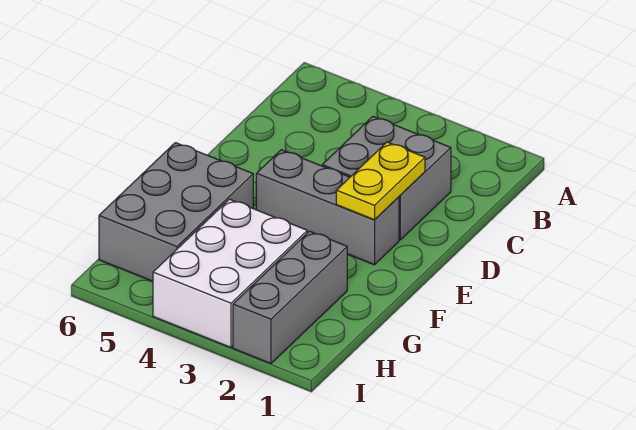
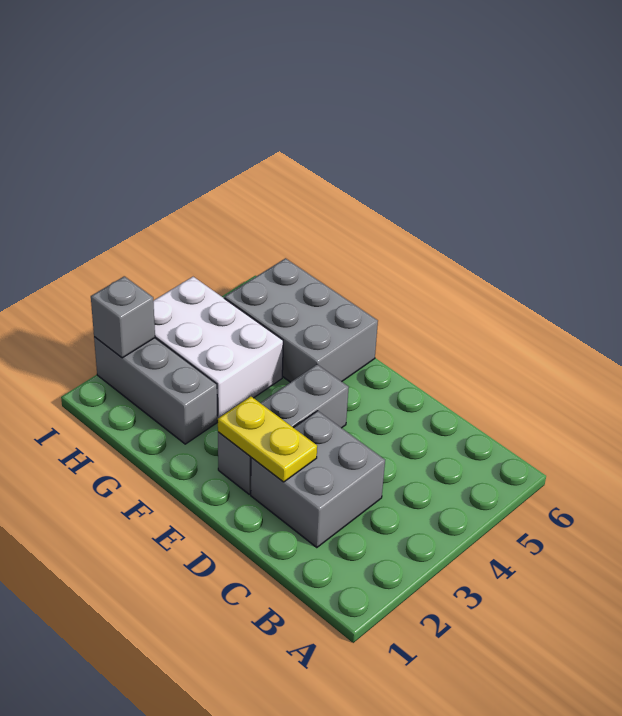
none -> grey 1x1 brick [91,276,155,358]

